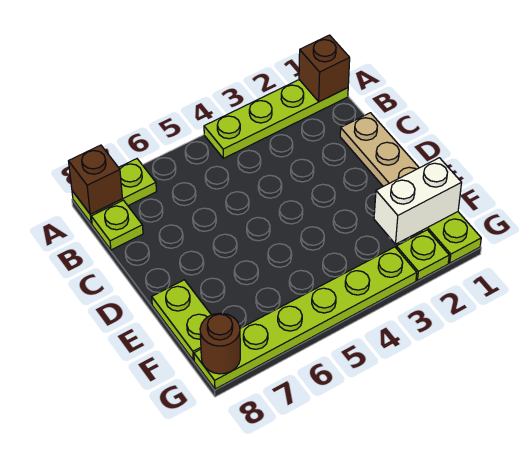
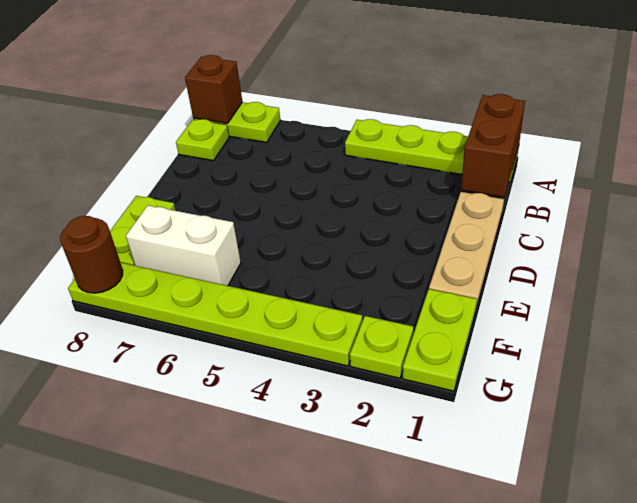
brown 1x1 brick [299,35,350,102] -> brown 1x2 brick [461,94,525,197]
white 1x2 brick [374,158,461,244] -> white 1x2 brick moved to [126,206,241,286]

